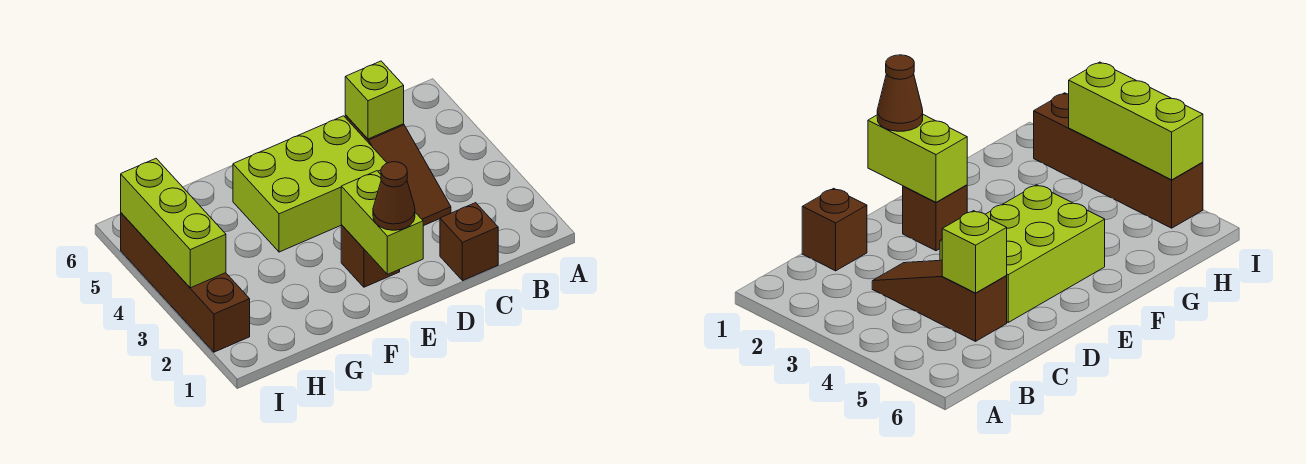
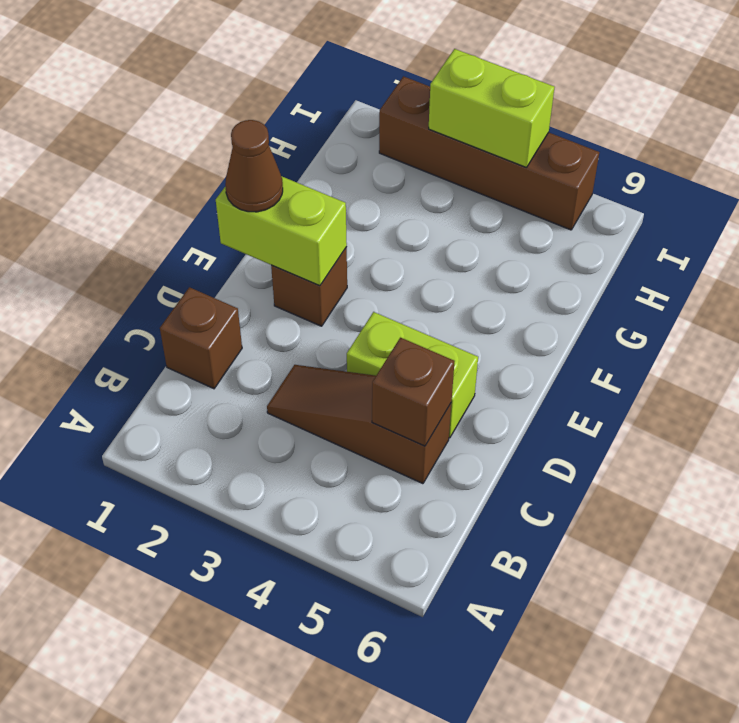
lime 1x1 brick [345,61,404,139] -> brown 1x1 brick [372,338,455,446]
lime 2x3 brick [233,116,387,252] -> lime 1x2 brick [347,312,478,438]
lime 1x3 brick [121,159,226,288] -> lime 1x2 brick [429,49,555,168]

